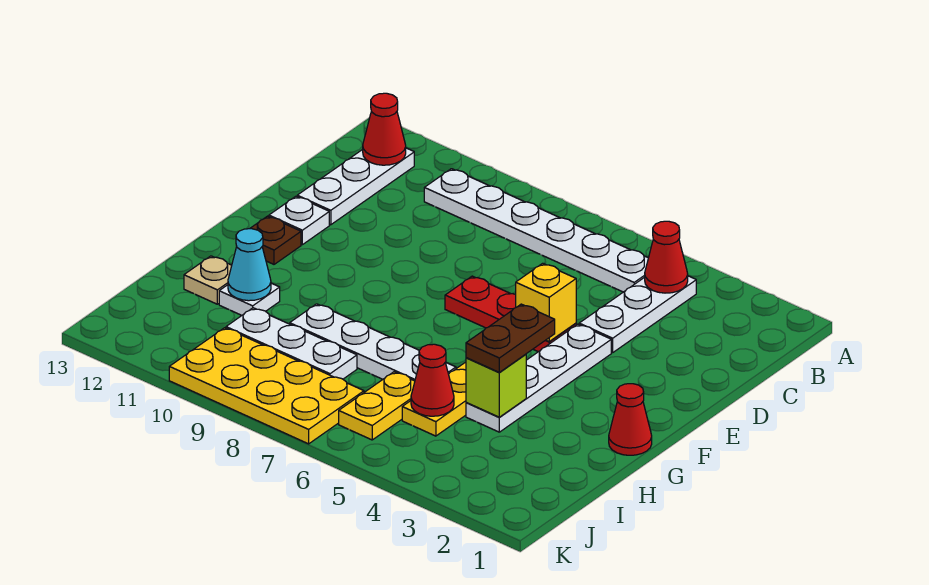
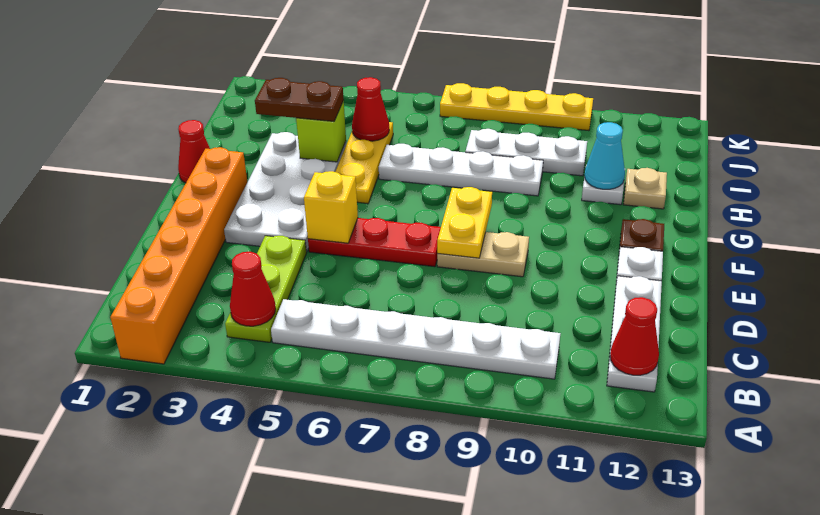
none -> orange 1x6 brick [110,147,247,364]
white 1x3 plate [579,276,696,353] -> lime 1x3 plate [225,236,306,342]
white 1x4 plate [466,324,611,432] -> white 2x4 plate [224,132,346,252]
none -> tan 1x2 plate [437,232,529,277]
brown 1x2 plate [466,304,555,372] -> brown 1x2 plate turned to [255,78,344,121]
yellow 1x2 plate [339,372,415,440] -> yellow 1x2 plate moved to [437,187,492,258]
yellow 2x4 plate [169,328,364,444] -> yellow 1x4 plate [440,83,593,131]

